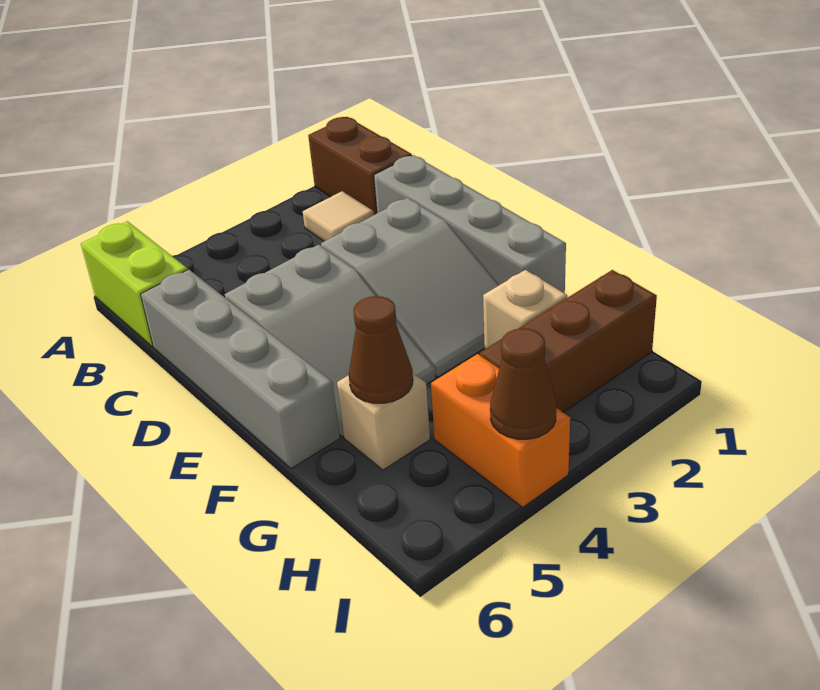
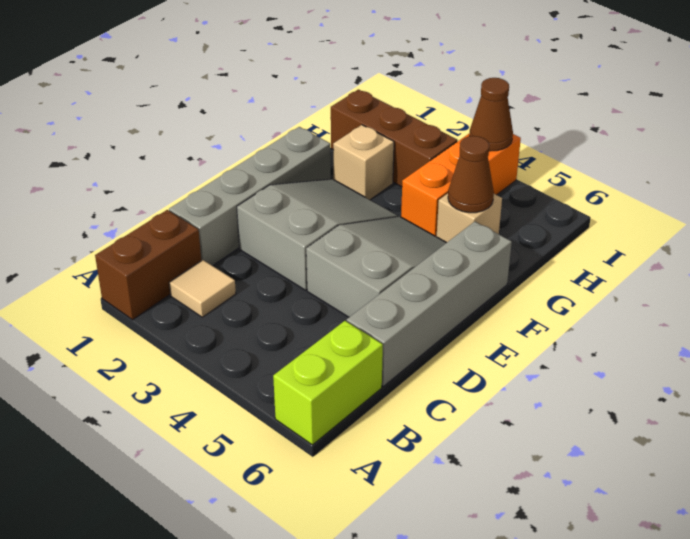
orange 1x2 brick [431,354,570,507] -> orange 1x3 brick [401,133,521,237]

